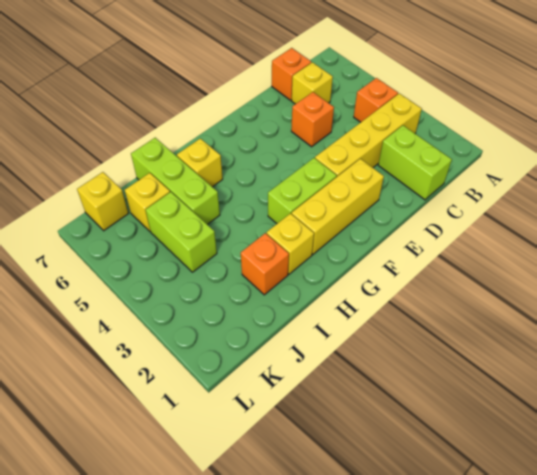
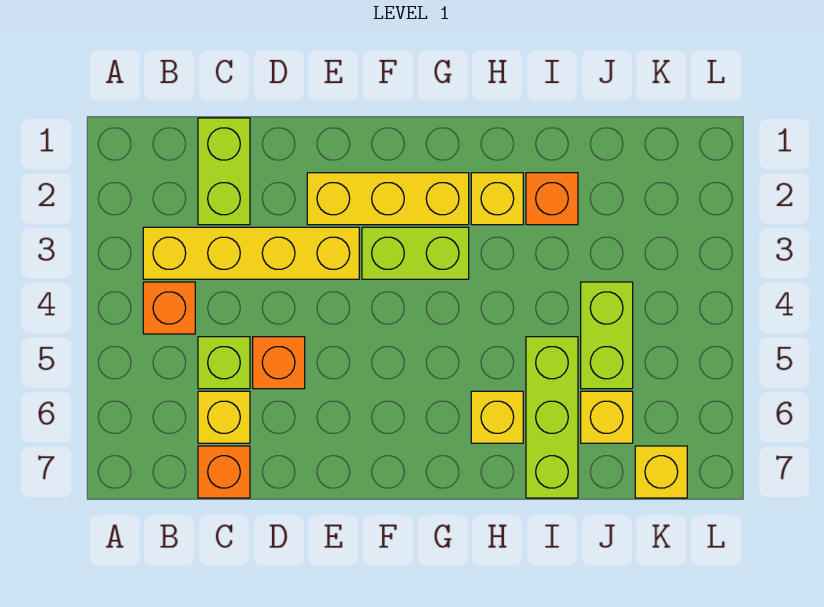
none -> lime 1x1 brick [198,337,250,389]

